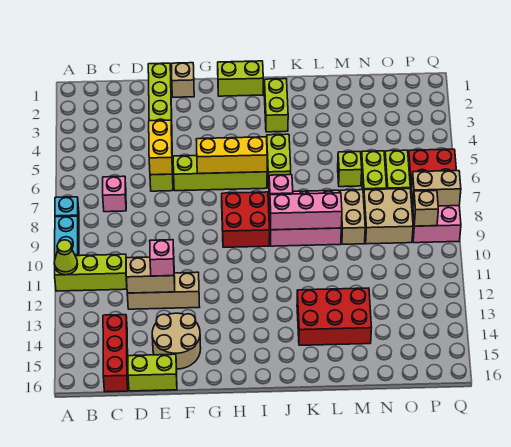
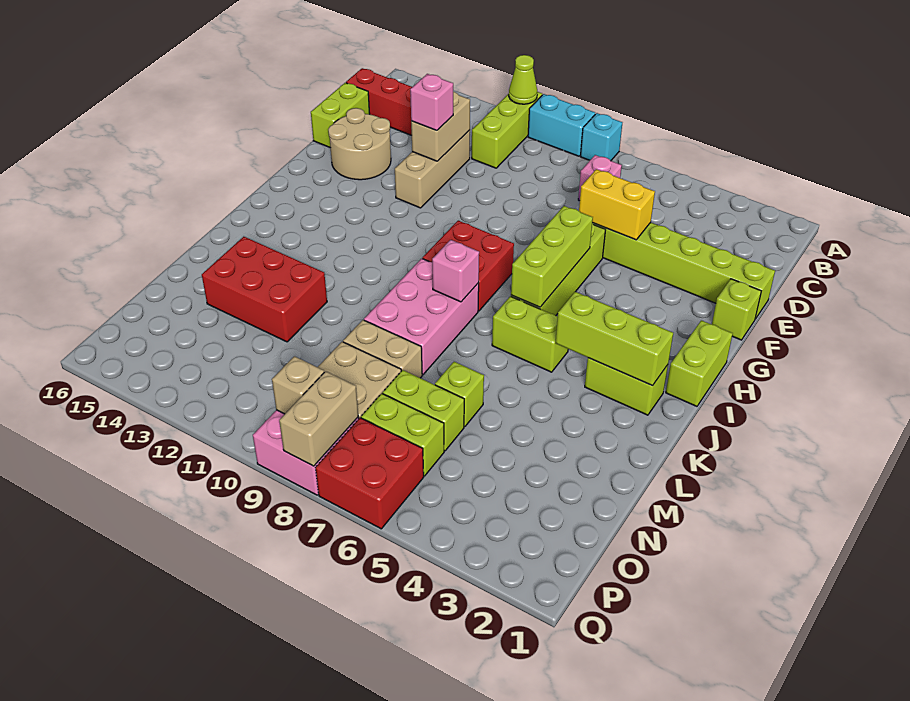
tan 1x1 brick [171,63,194,97] -> lime 1x1 brick [712,279,761,340]
yellow 1x3 brick [196,137,267,174] -> lime 1x3 brick [511,206,593,307]
none -> lime 1x3 brick [556,292,673,386]
pink 1x3 brick [270,193,342,230] -> none
red 2x3 brick [297,288,371,345] -> red 2x3 brick turned to [202,237,327,342]

